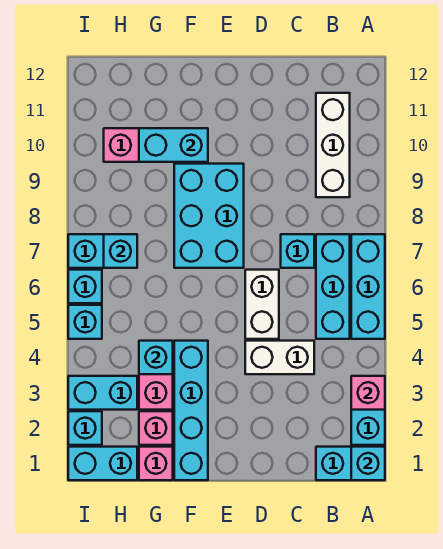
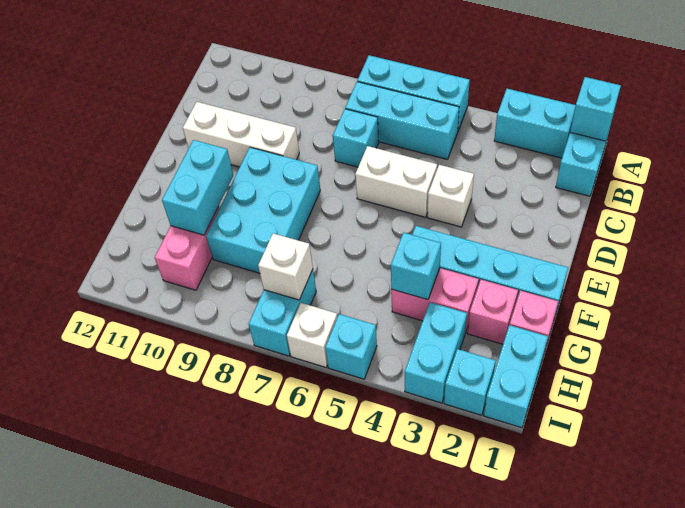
pink 1x1 brick [351,376,385,410] -> none
white 1x3 brick [316,93,350,197] -> white 1x3 brick moved to [183,102,299,167]
white 1x2 brick [245,341,314,374] -> white 1x1 brick [427,165,474,227]
cyan 2x3 brick [174,164,244,268] -> cyan 2x3 brick turned to [206,147,320,273]
cyan 1x1 brick [104,234,137,268] -> white 1x1 brick [258,233,313,300]
cyan 1x1 brick [68,270,102,303] -> white 1x1 brick [287,303,337,367]

